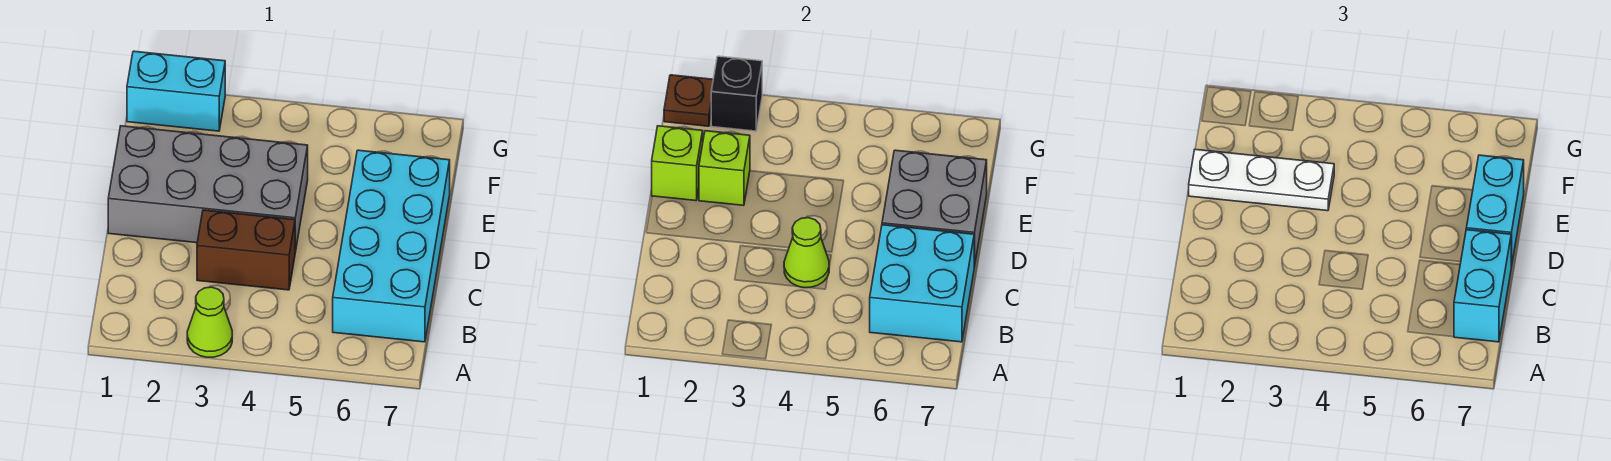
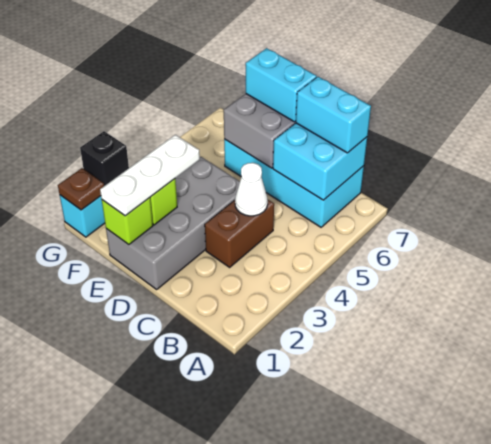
lime 1x1 cone [187,287,232,357] -> none
lime 1x1 cone [784,218,829,288] -> white 1x1 cone [235,163,268,216]

